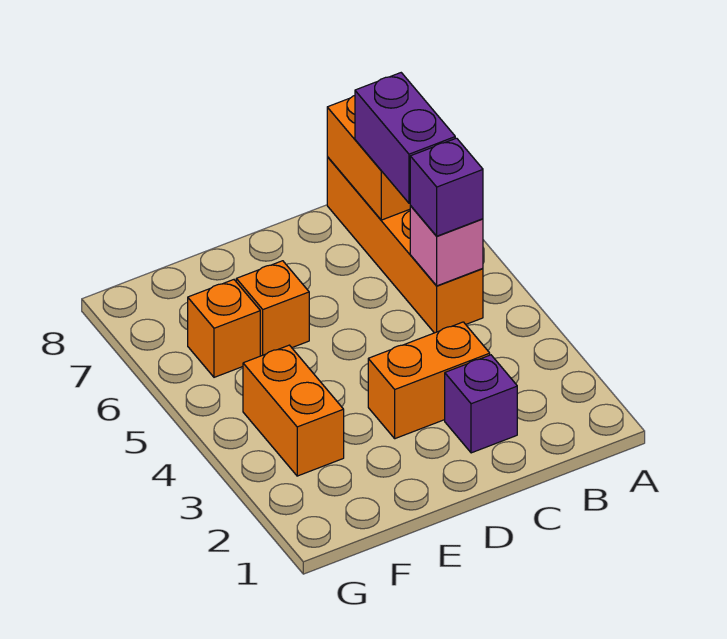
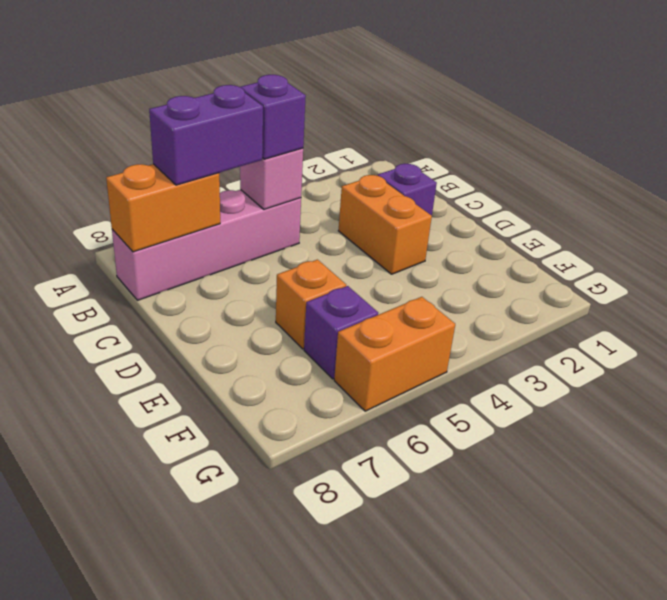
orange 1x4 brick [327,157,483,333] -> pink 1x4 brick [112,190,301,300]
orange 1x2 brick [243,345,344,476] -> orange 1x2 brick moved to [334,297,455,411]
orange 1x1 brick [188,280,260,377] -> purple 1x1 brick [304,286,378,379]

